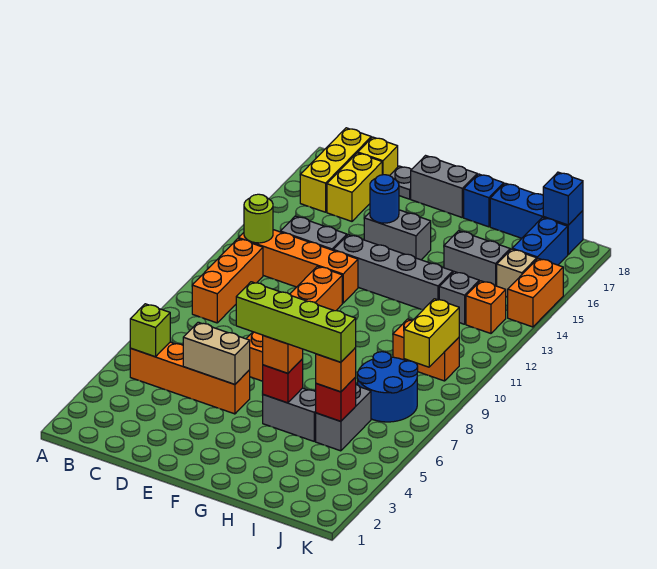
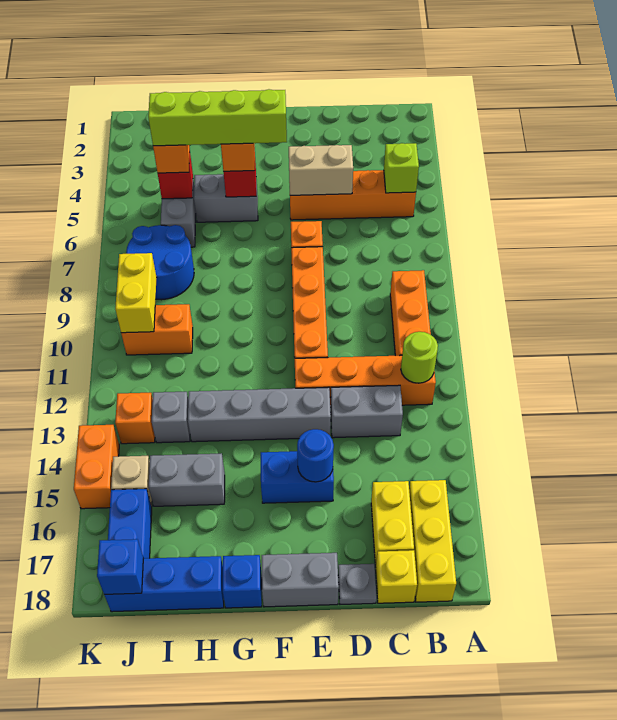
grey 1x2 brick [364,210,431,260] -> blue 1x2 brick [261,451,334,503]

